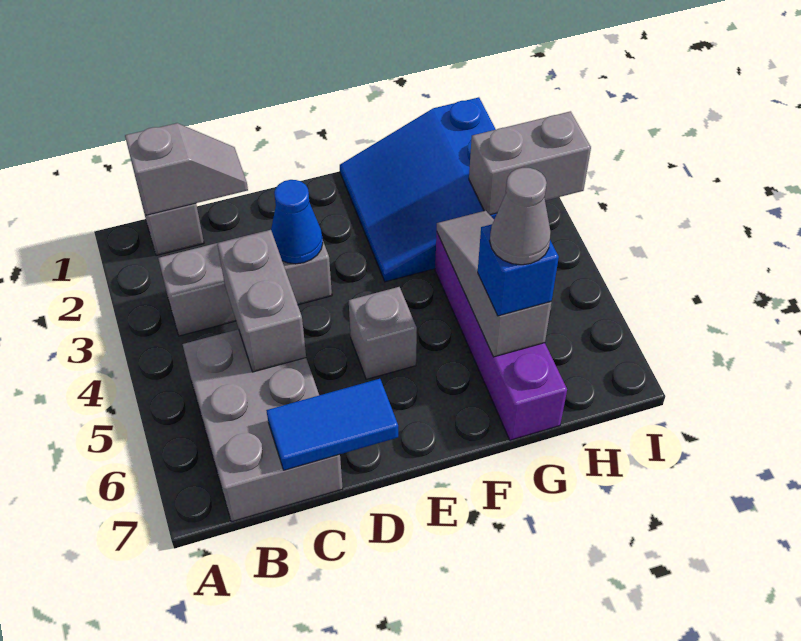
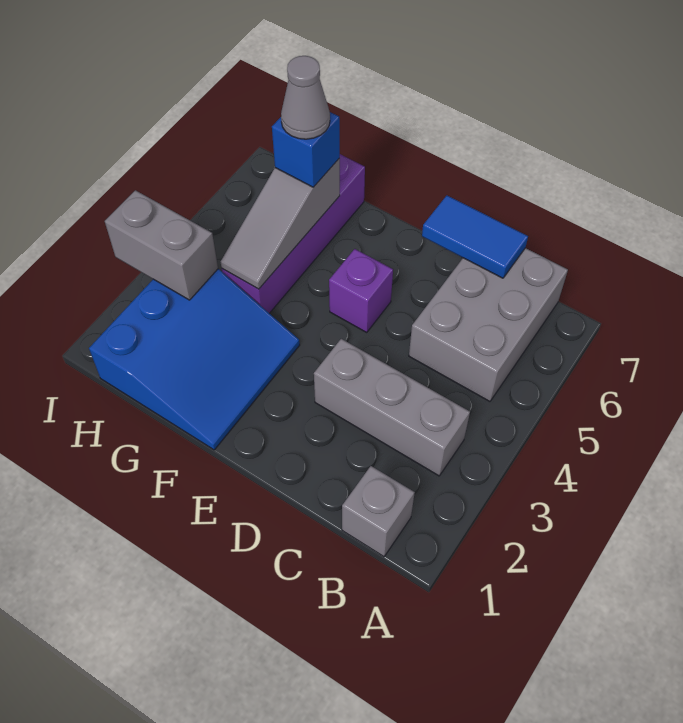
grey 1x2 slope [125,123,248,215] -> none
grey 1x2 brick [217,230,306,372] -> none
blue 1x1 cone [271,180,323,264] -> none
grey 1x1 brick [349,287,417,379] -> purple 1x1 brick [329,249,393,332]

